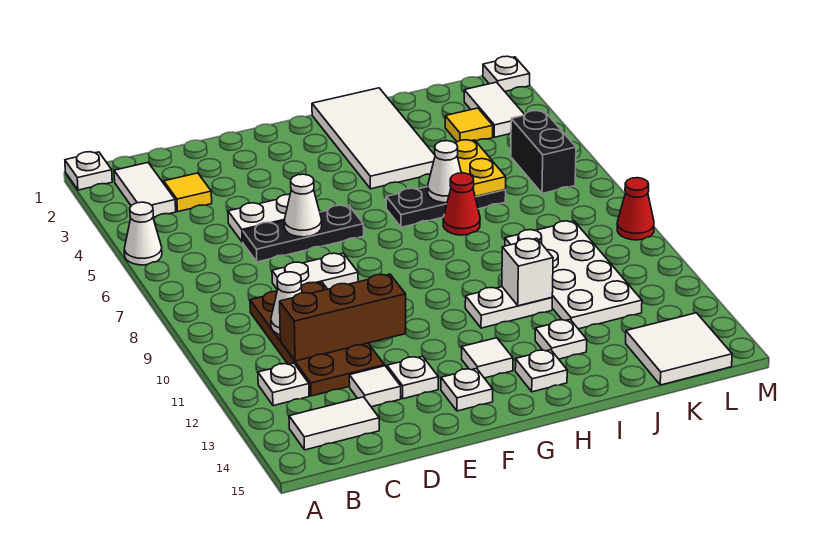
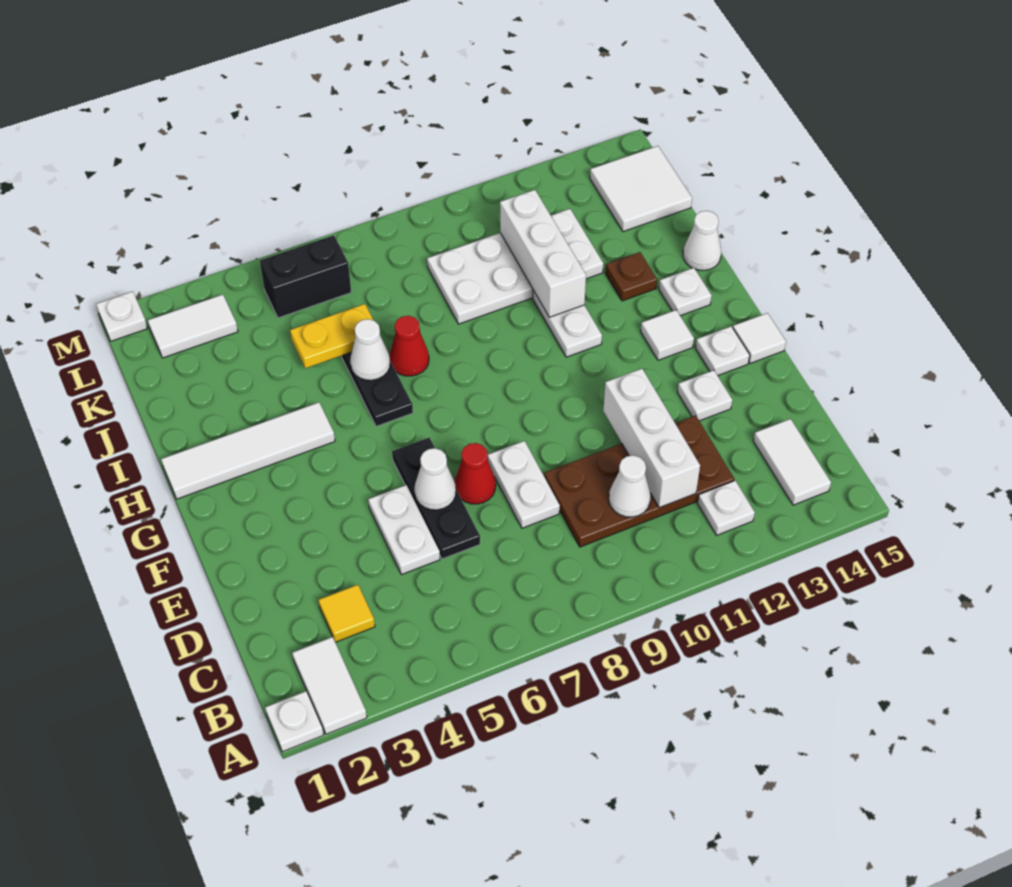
white 1x1 cone [124,202,162,265] -> white 1x1 cone moved to [683,211,721,270]
white 1x2 tile [114,163,176,217] -> white 1x2 tile turned to [292,637,367,734]
brown 1x3 brick [280,274,406,361] -> white 1x3 brick [603,369,700,508]
white 1x1 tile [349,366,401,407] -> white 1x1 tile moved to [733,313,786,363]
white 2x4 tile [312,88,435,189] -> white 1x4 tile [161,402,335,499]
white 1x1 brick [502,238,553,306] -> white 1x3 brick [500,190,586,317]
white 1x1 plate [535,320,587,359] -> brown 1x1 plate [605,252,657,301]
yellow 1x1 tile [445,108,493,142] -> none
red 1x1 cone [617,178,654,240] -> red 1x1 cone moved to [455,443,496,504]

